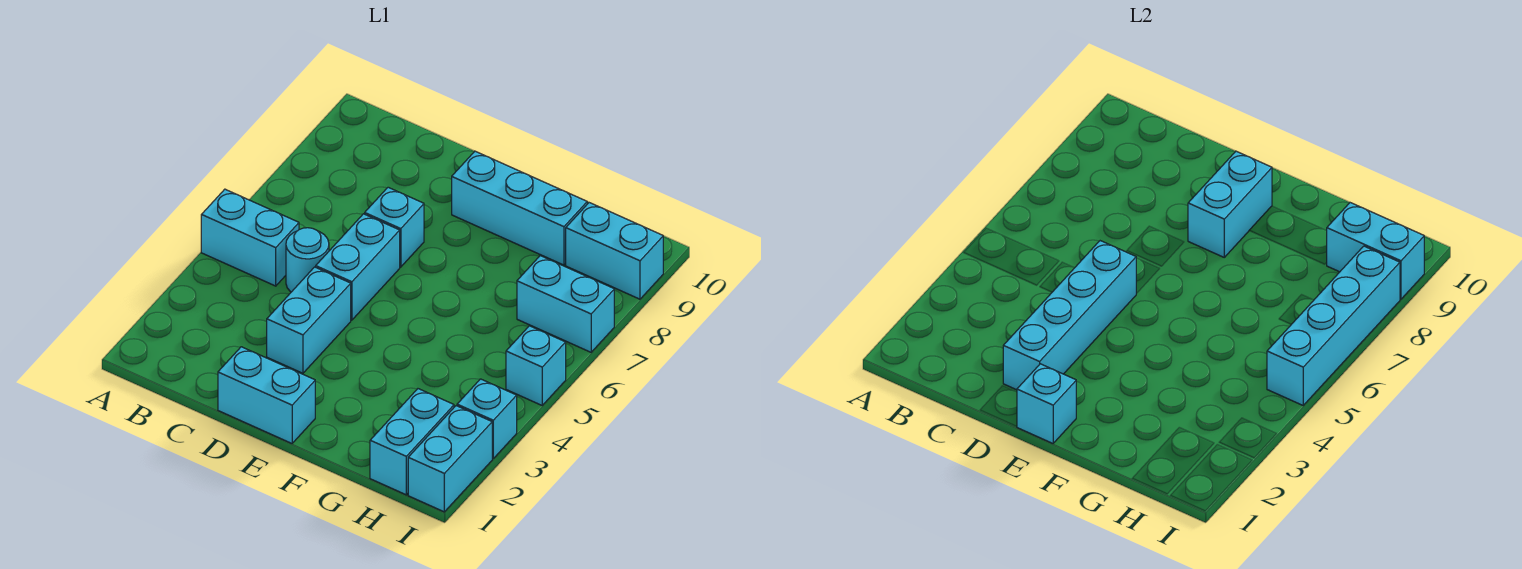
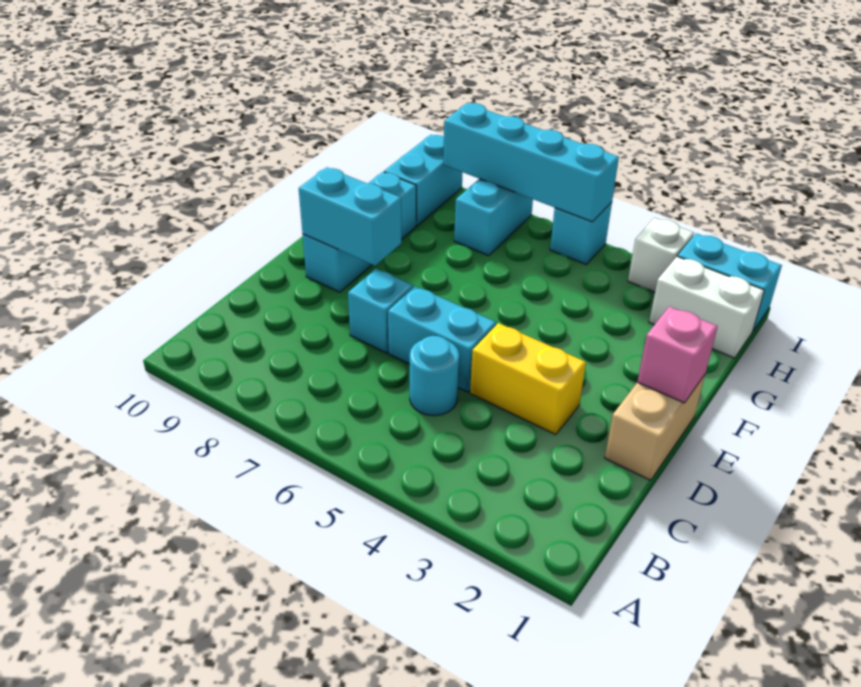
cyan 1x2 brick [201,189,299,286] -> none
cyan 1x2 brick [218,347,315,443] -> tan 1x2 brick [605,375,705,480]
cyan 1x4 brick [1003,241,1137,390] -> none
cyan 1x2 brick [267,267,351,373] -> yellow 1x2 brick [470,323,586,435]
cyan 1x1 brick [1017,364,1076,443] -> pink 1x1 brick [637,307,718,403]
cyan 1x2 brick [370,389,454,495] -> white 1x2 brick [649,256,764,358]
cyan 1x2 brick [1326,203,1424,299] -> none
cyan 1x1 brick [457,379,517,459] -> white 1x1 brick [628,218,694,292]

